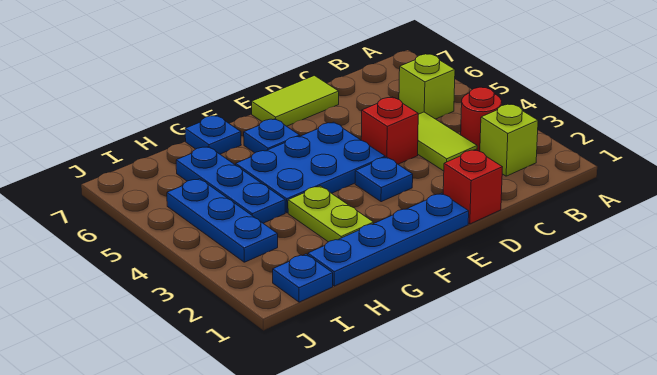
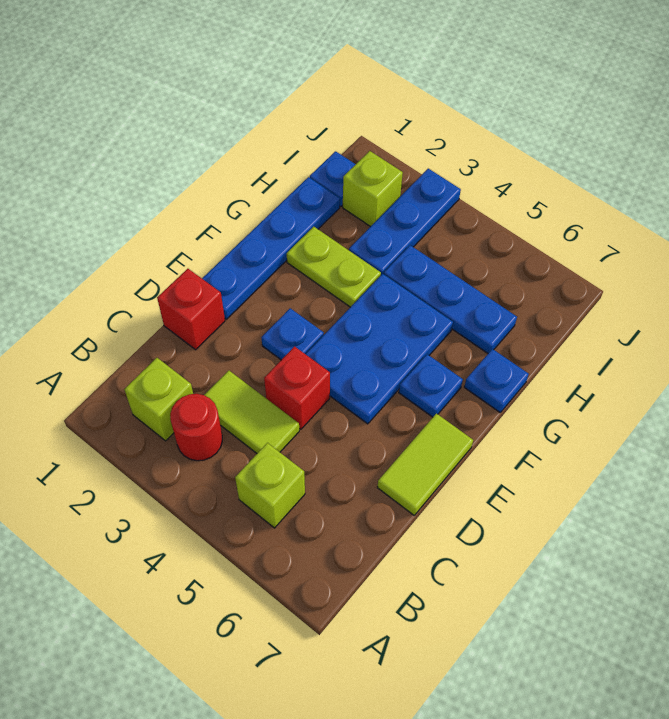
none -> lime 1x1 brick [343,151,403,227]
blue 1x3 plate [167,179,278,262] -> blue 1x3 plate turned to [349,169,461,275]

